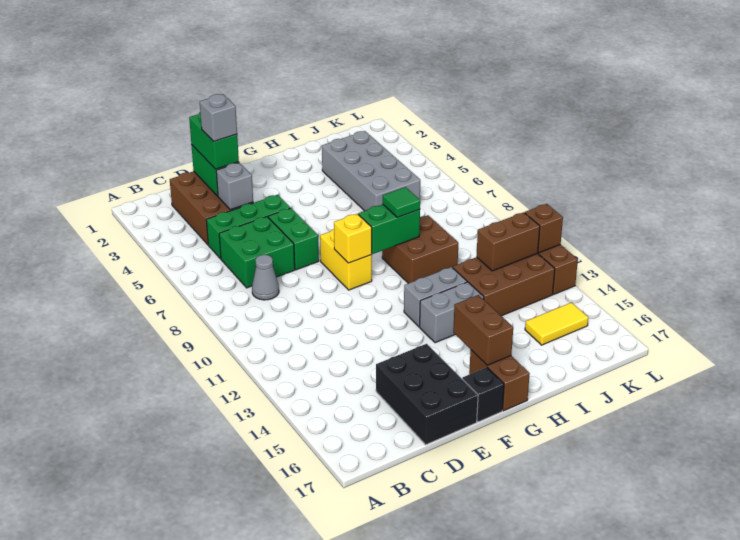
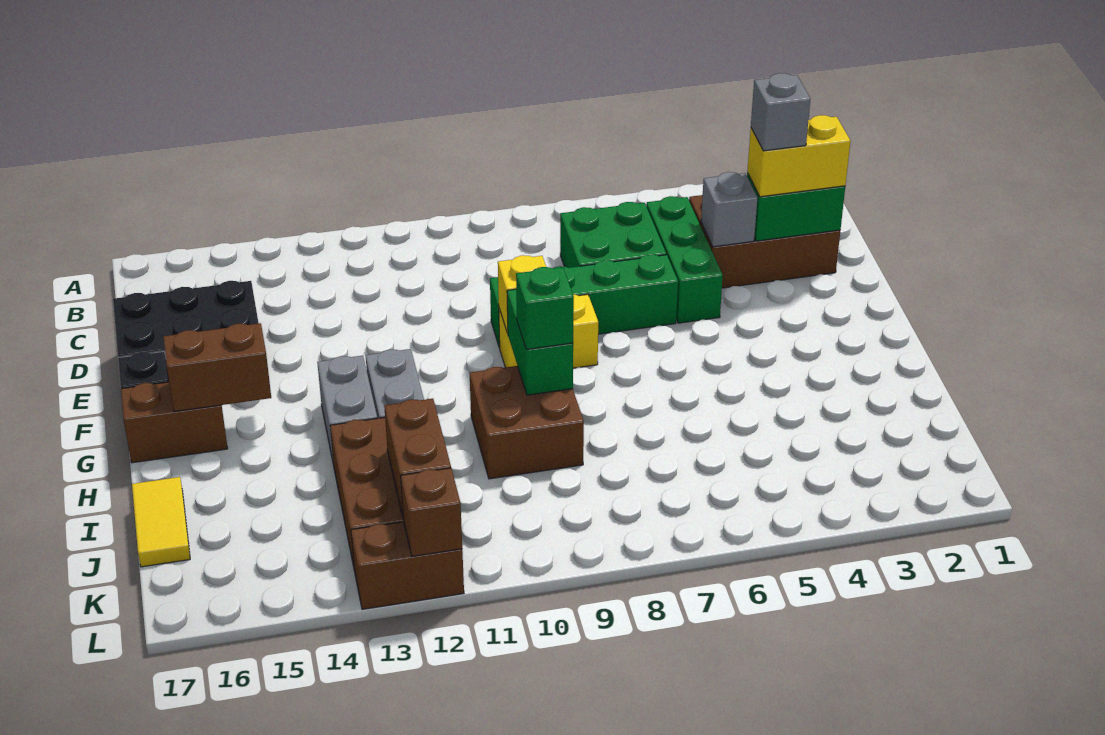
grey 1x1 cone [252,255,279,300] -> none
green 1x2 brick [189,112,239,169] -> yellow 1x2 brick [747,115,850,197]
green 1x2 brick [268,208,319,270] -> green 1x4 brick [490,255,678,348]
green 1x1 tile [383,187,420,217] -> green 1x1 brick [516,267,574,349]
grey 2x4 brick [322,131,420,211] -> none
yellow 1x2 tile [525,303,588,345] -> yellow 1x2 tile moved to [132,477,190,567]

